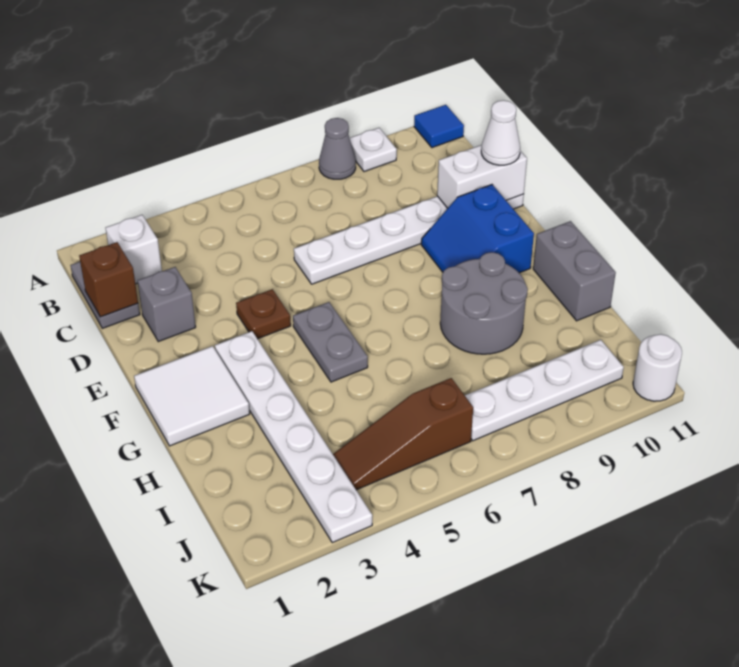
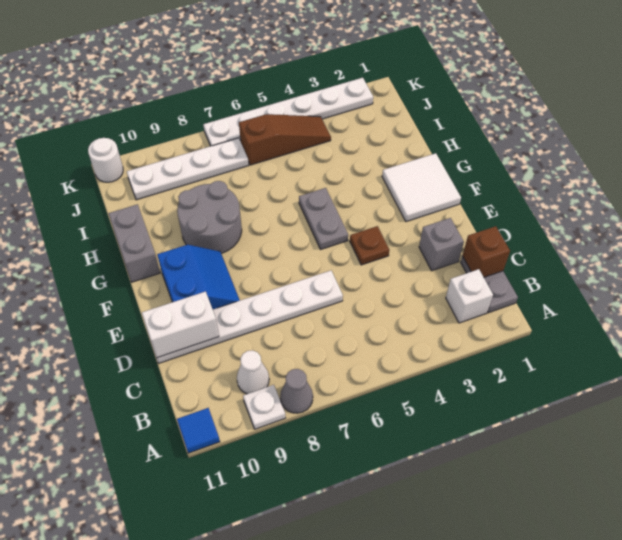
white 1x1 cone [481,100,520,165] -> white 1x1 cone moved to [237,350,269,394]
white 1x6 plate [215,331,372,543] -> white 1x6 plate turned to [203,78,373,146]

